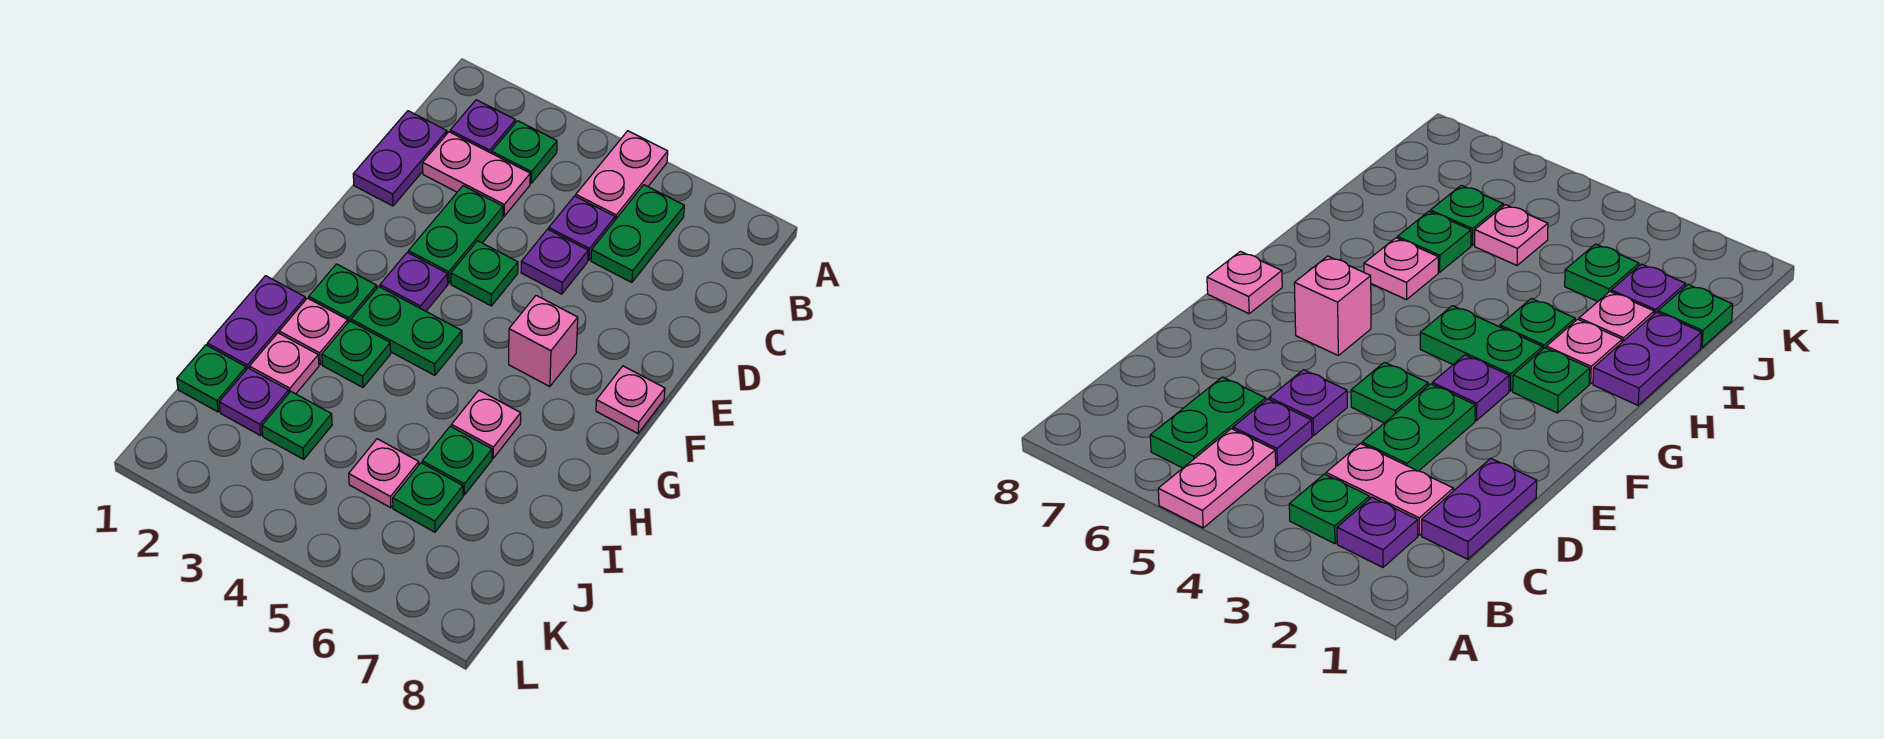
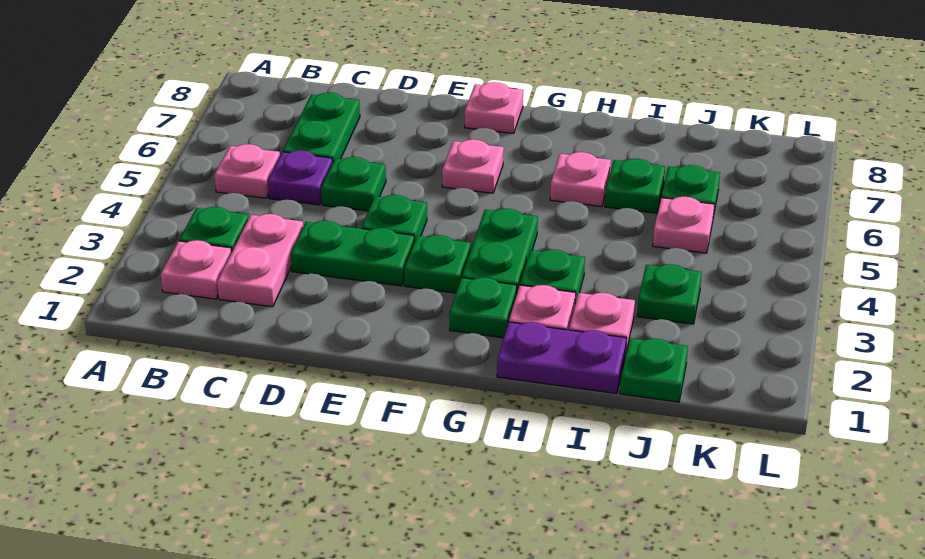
pink 1x2 plate [576,131,668,220] -> pink 1x1 plate [214,144,280,198]
purple 1x1 plate [450,100,515,153] -> pink 1x1 plate [161,240,232,299]
green 1x2 plate [591,185,684,282] -> green 1x2 plate turned to [283,93,360,162]
purple 1x2 plate [353,111,447,206] -> none
purple 1x1 plate [521,229,588,294] -> green 1x1 plate [321,157,386,211]
purple 1x1 plate [380,252,448,311] -> green 1x1 plate [404,235,471,293]
pink 1x1 brick [509,295,578,387] -> pink 1x1 plate [442,139,504,193]
purple 1x1 plate [219,368,289,435] -> none

